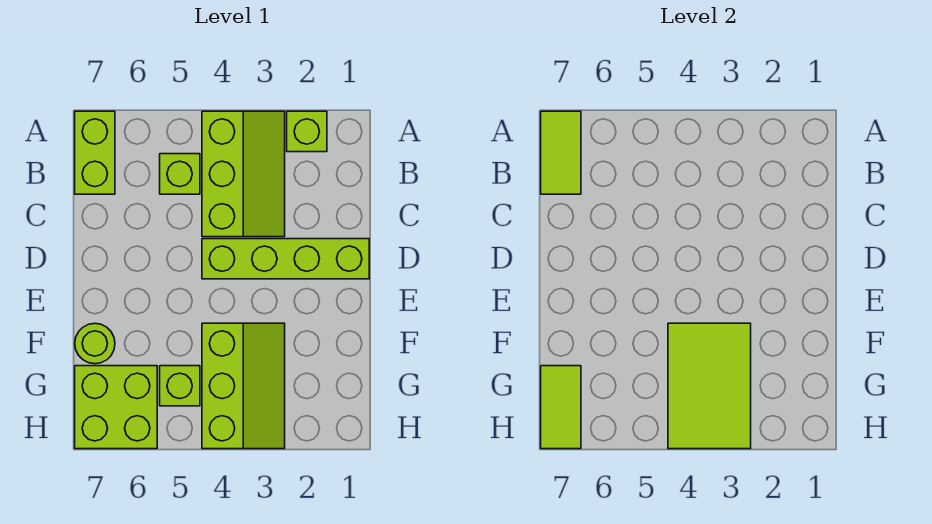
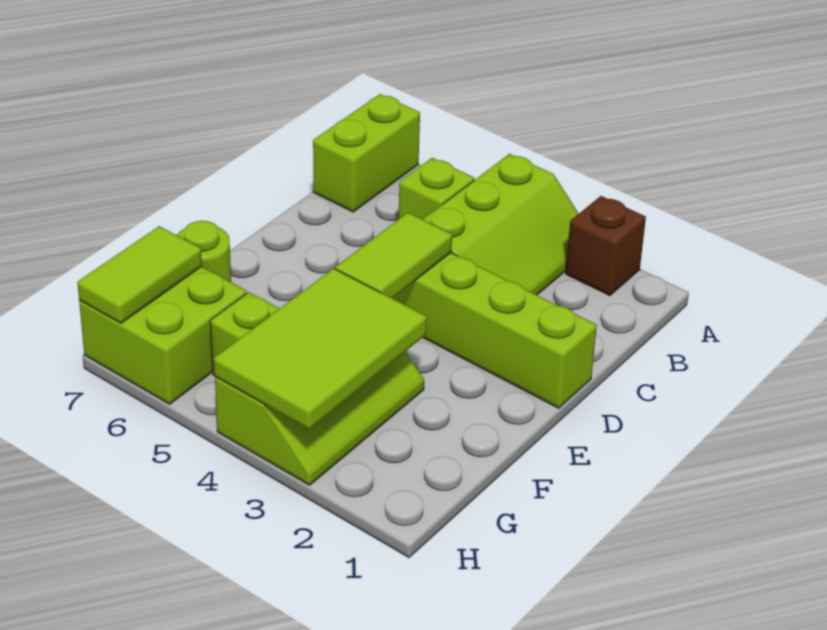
lime 1x1 brick [287,111,327,152] -> brown 1x1 brick [566,196,646,295]
lime 1x2 tile [541,111,581,194] -> lime 1x2 tile moved to [335,213,452,298]

